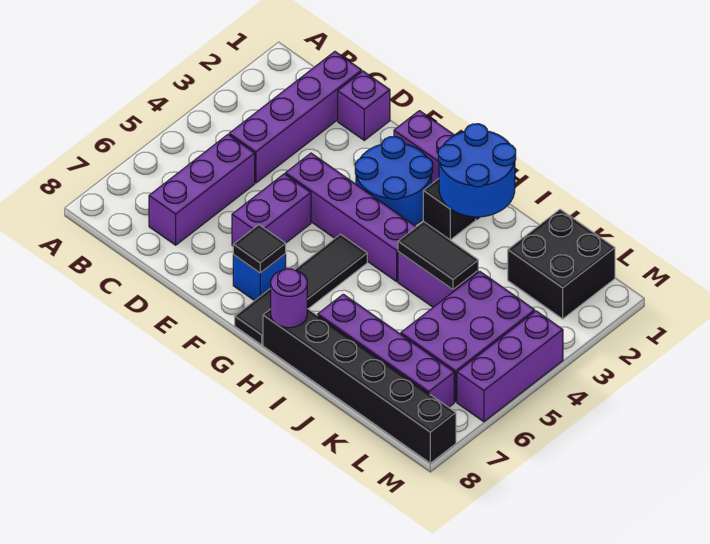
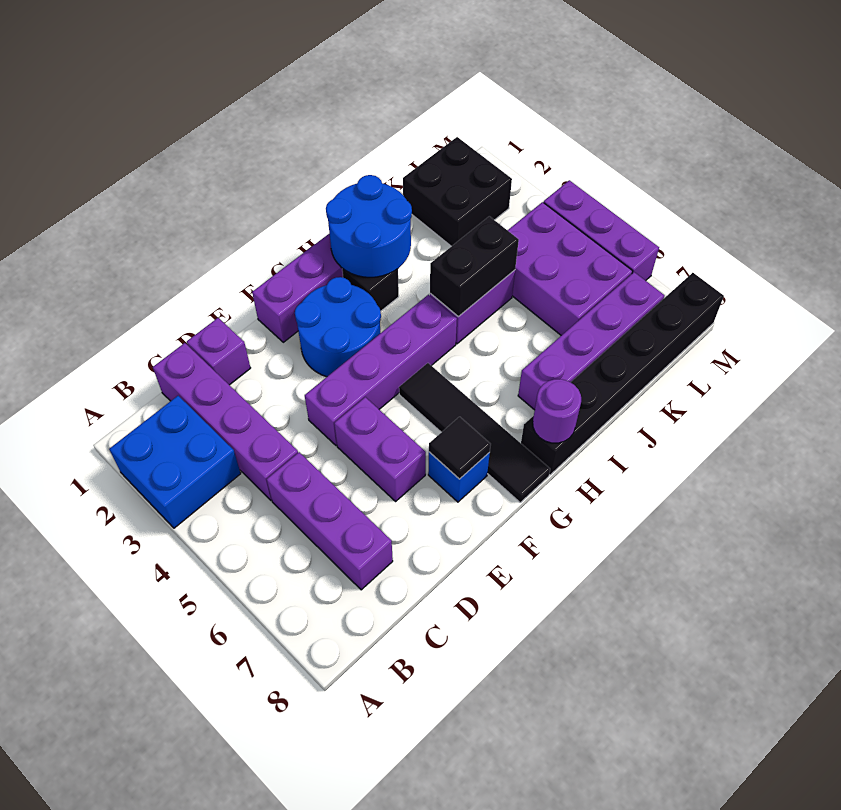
none -> blue 2x2 brick [109,396,241,528]
black 1x2 tile [398,221,478,290] -> black 1x2 brick [430,216,519,317]

